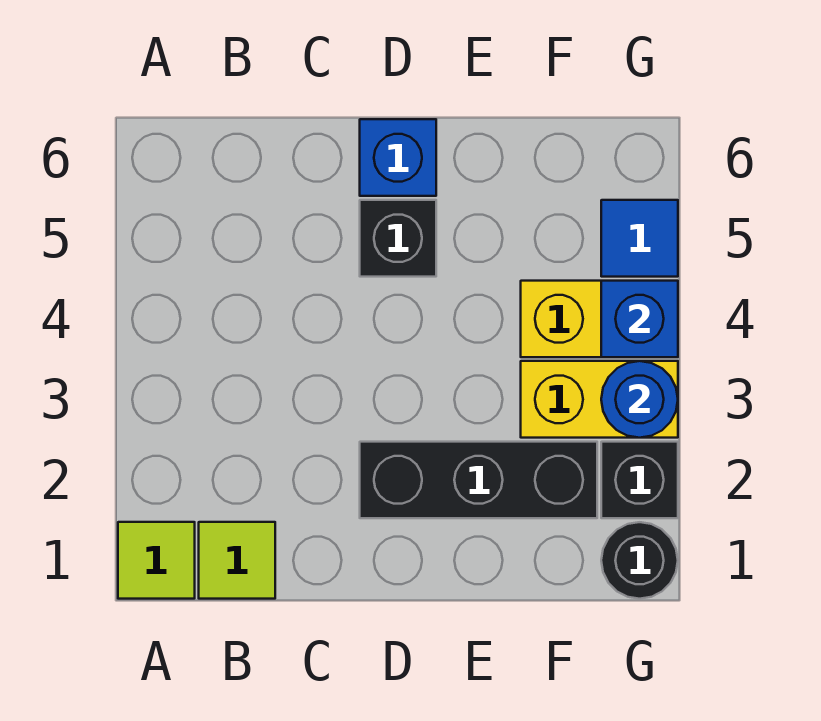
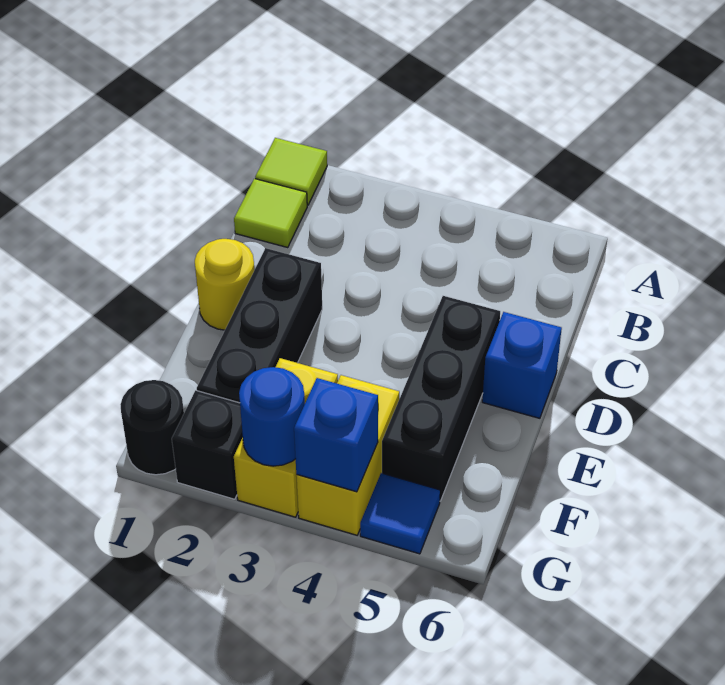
none -> yellow 1x1 round brick [195,239,254,330]
black 1x1 brick [360,200,436,277] -> black 1x3 brick [382,296,500,501]

